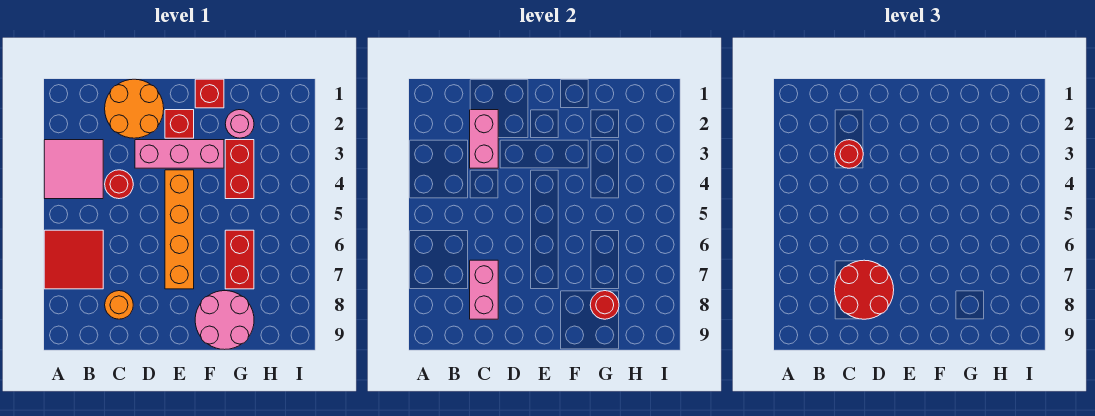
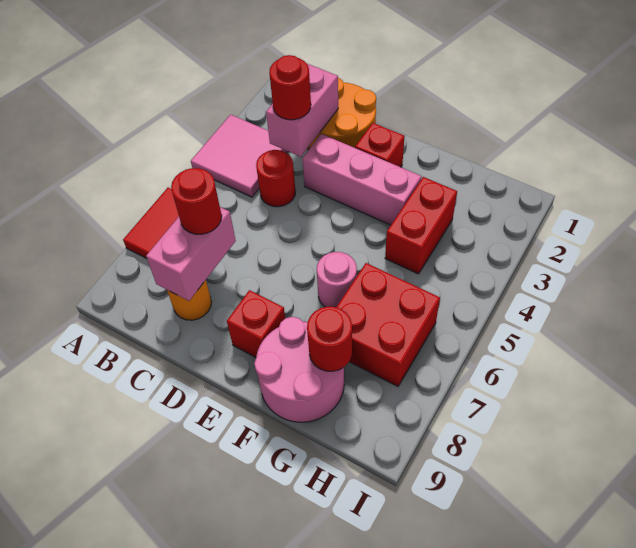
red 2x2 round brick [835,260,894,319] -> red 1x1 round brick [171,168,222,234]
orange 1x4 brick [165,170,194,289] -> none
red 1x1 brick [195,79,224,108] -> red 1x1 brick moved to [227,290,285,357]
pink 1x1 round brick [225,110,254,138] -> pink 1x1 round brick moved to [317,252,357,307]
red 1x2 brick [225,230,254,289] -> red 2x2 brick [336,263,440,386]

